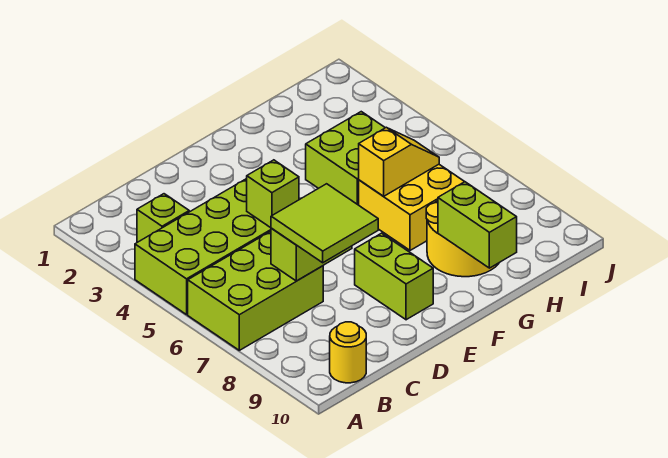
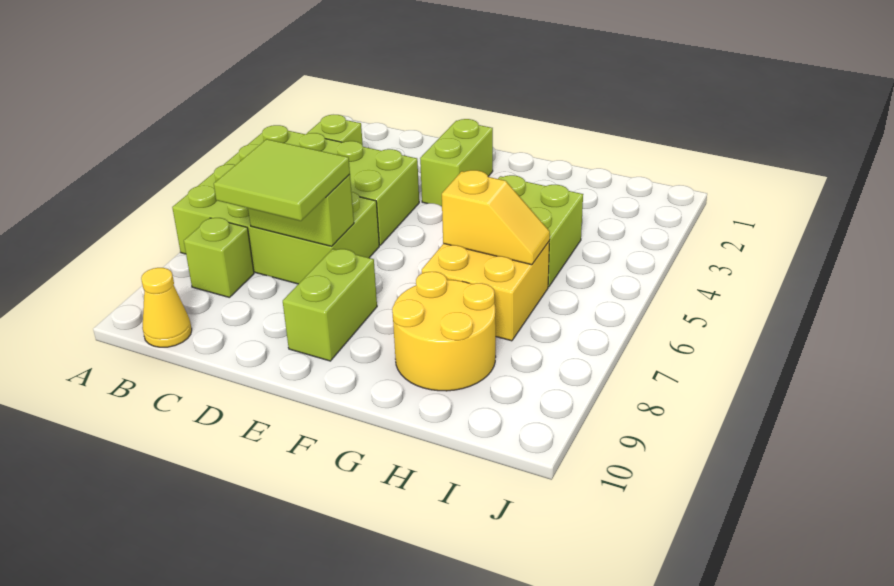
lime 2x3 brick [188,231,323,350] -> lime 2x4 brick [172,164,379,284]
yellow 1x1 round brick [330,322,366,383] -> yellow 1x1 cone [141,268,192,347]
lime 1x1 brick [247,160,299,228] -> lime 1x1 brick moved to [184,218,254,298]
lime 1x2 brick [438,182,517,268] -> lime 1x2 brick moved to [420,119,493,206]

